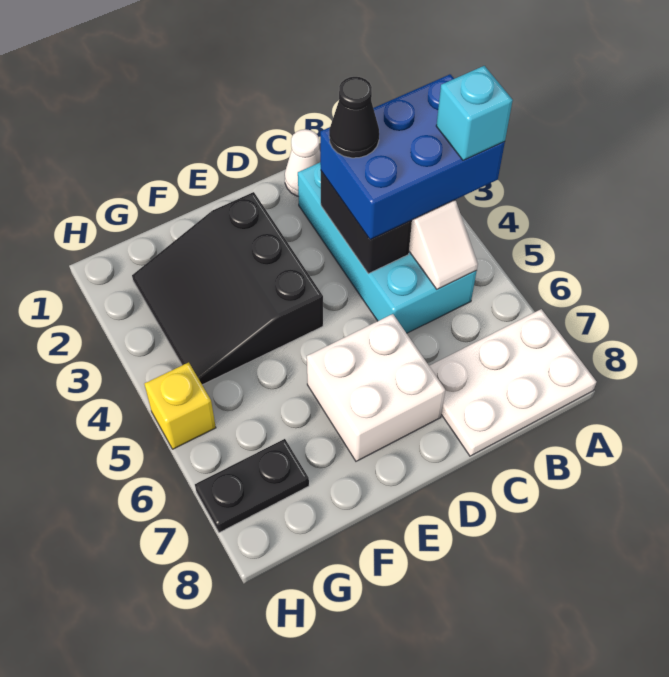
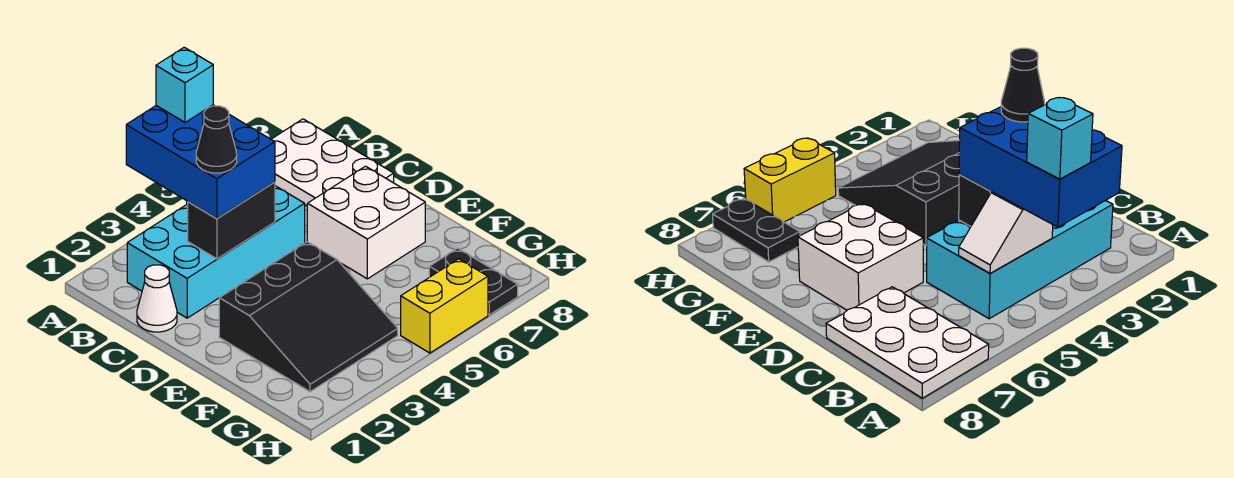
yellow 1x1 brick [145,362,216,449] -> yellow 1x2 brick [401,259,488,353]

